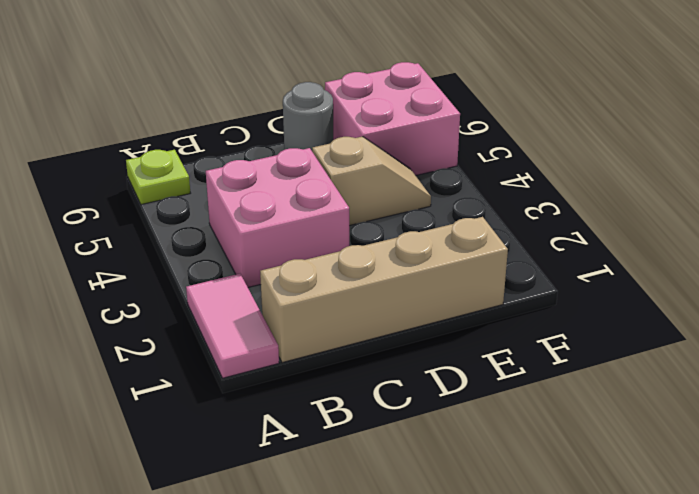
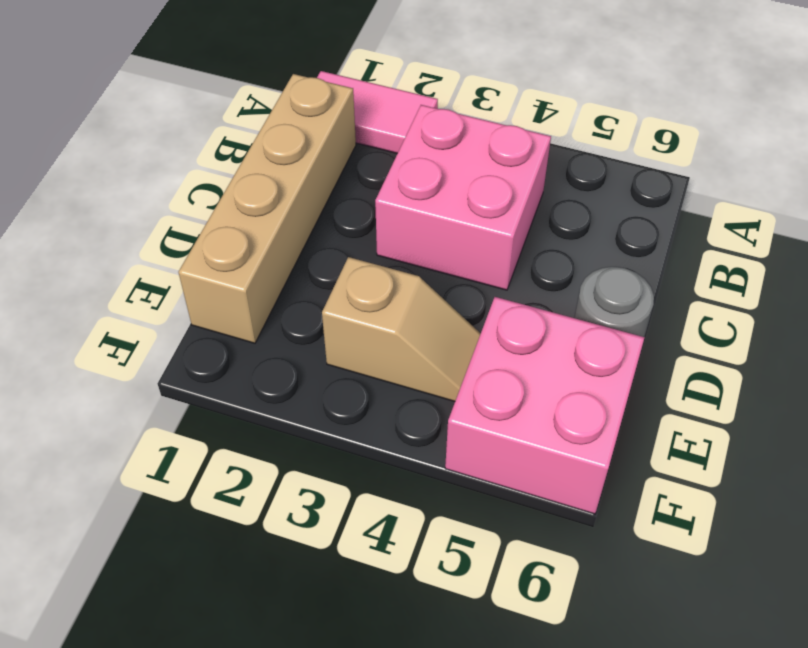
lime 1x1 plate [126,150,190,205] -> none
tan 1x2 slope [312,136,431,226] -> tan 1x2 slope turned to [322,257,481,401]

